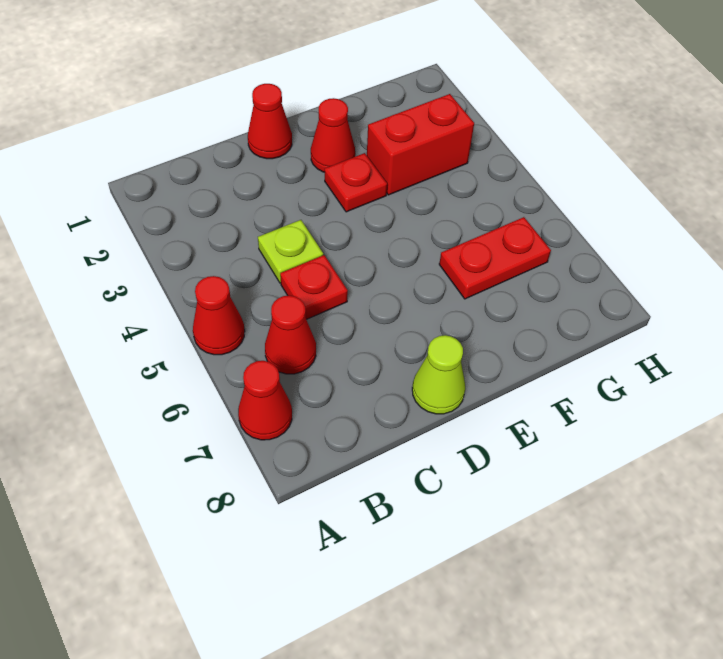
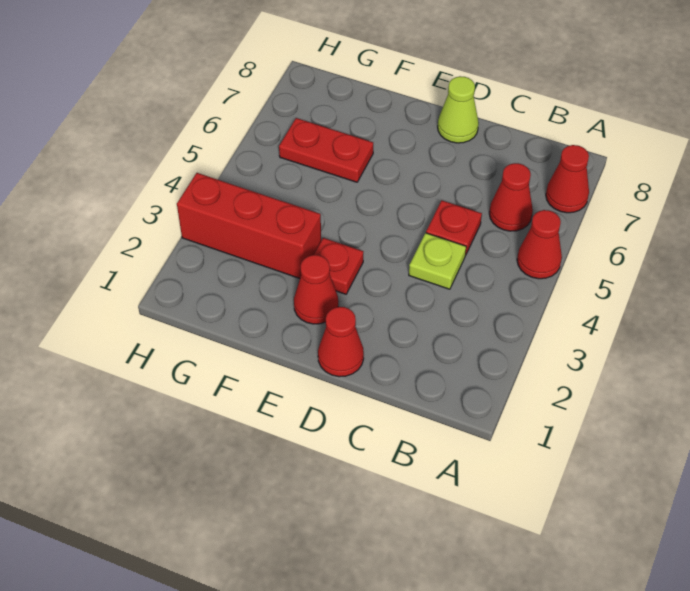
red 1x2 brick [367,94,474,195] -> red 1x3 brick [177,173,321,278]

